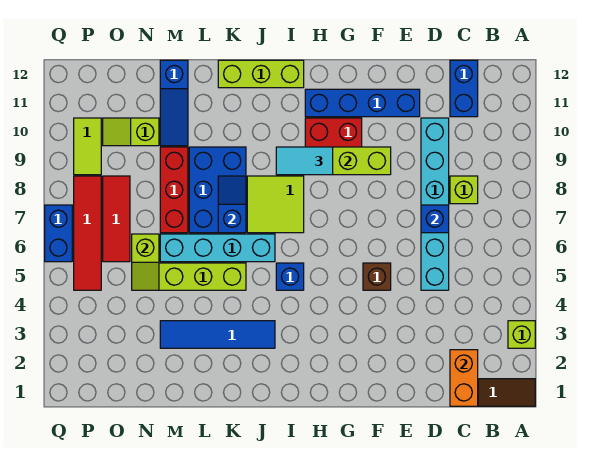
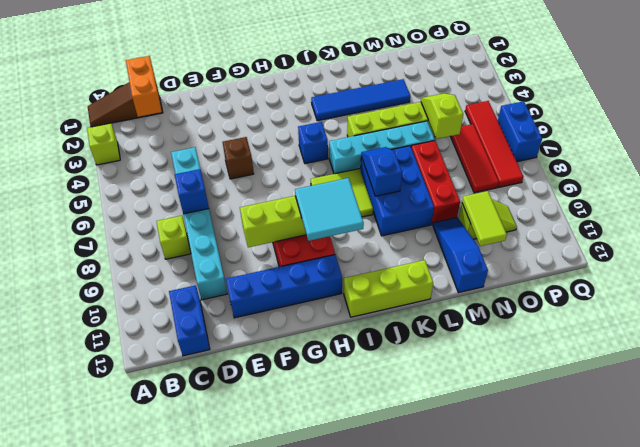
cyan 1x2 tile [276,147,333,175] -> cyan 2x2 tile [295,178,364,241]
blue 1x2 slope [218,176,246,233] -> blue 1x2 slope turned to [361,147,402,196]
lime 1x2 tile [74,118,101,175] -> lime 1x2 tile moved to [462,191,507,246]

